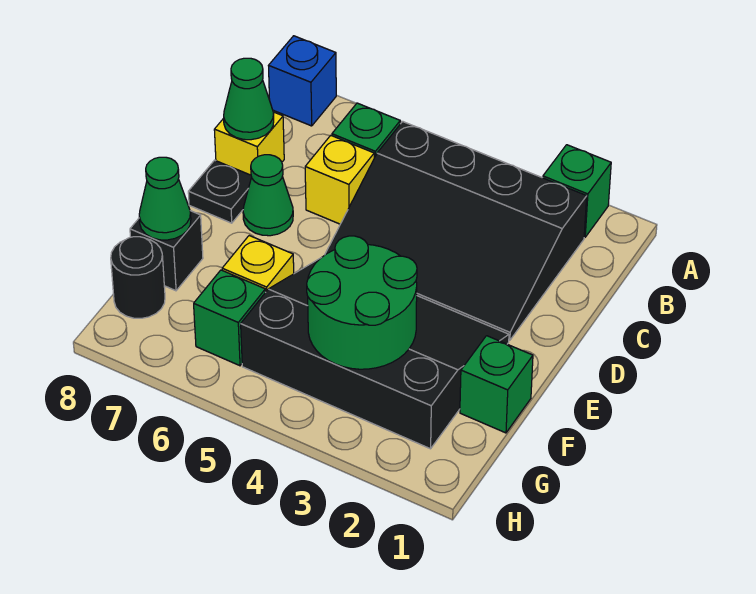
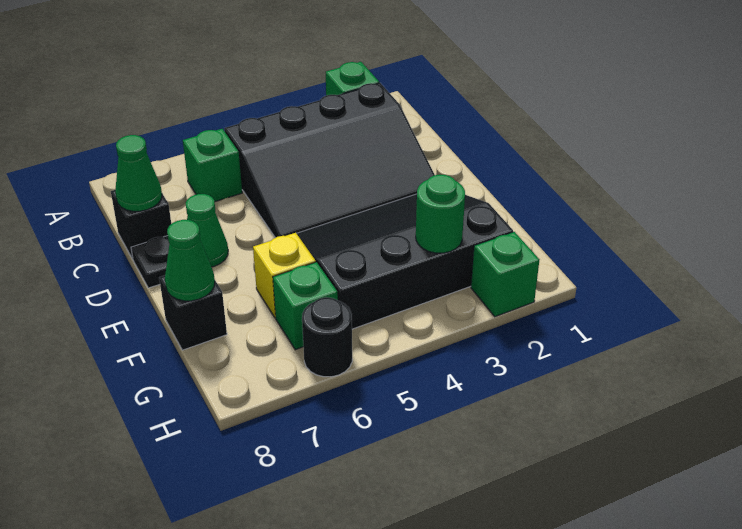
blue 1x1 brick [268,36,336,126] -> none
yellow 1x1 brick [305,136,374,224] -> none
yellow 1x1 brick [214,112,284,175] -> black 1x1 brick [111,190,171,259]
green 1x1 brick [460,336,533,433] -> green 1x1 brick moved to [471,232,539,317]
green 2x2 round brick [307,236,417,369] -> green 1x1 round brick [416,175,465,253]
black 1x1 round brick [111,237,165,318] -> black 1x1 round brick moved to [302,297,352,377]

